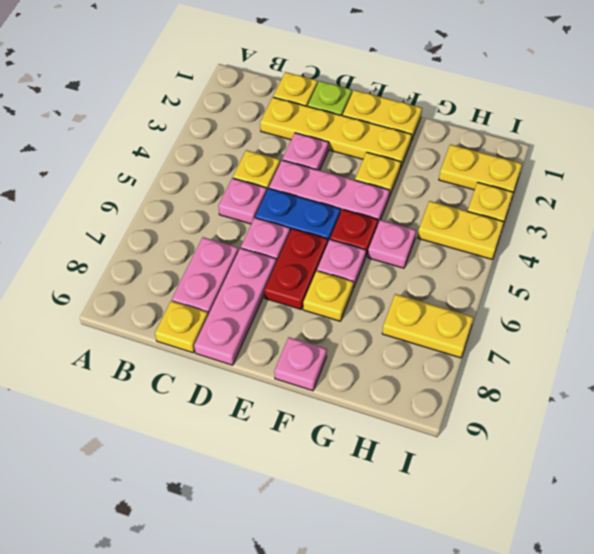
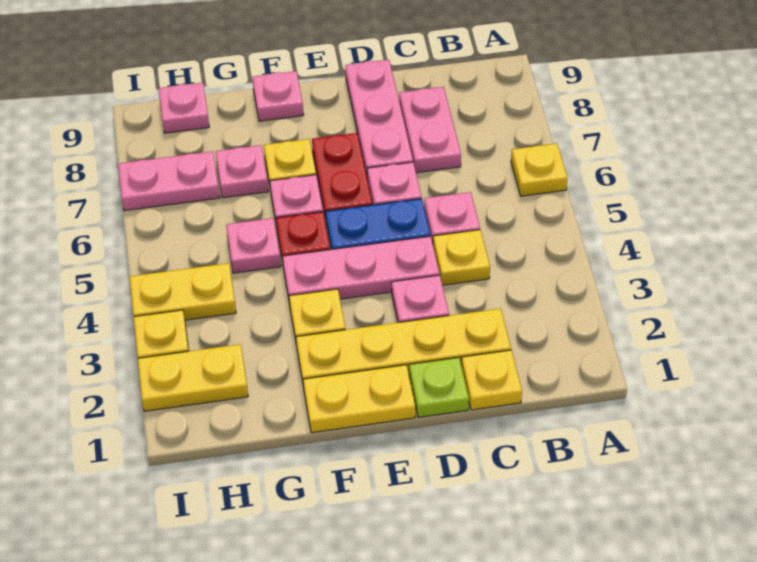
yellow 1x1 plate [155,301,208,353] -> yellow 1x1 plate moved to [511,144,568,196]
none -> pink 1x1 plate [216,145,268,198]
yellow 1x2 plate [382,294,474,358] -> pink 1x2 plate [118,151,220,211]
none -> pink 1x1 plate [159,83,209,133]

